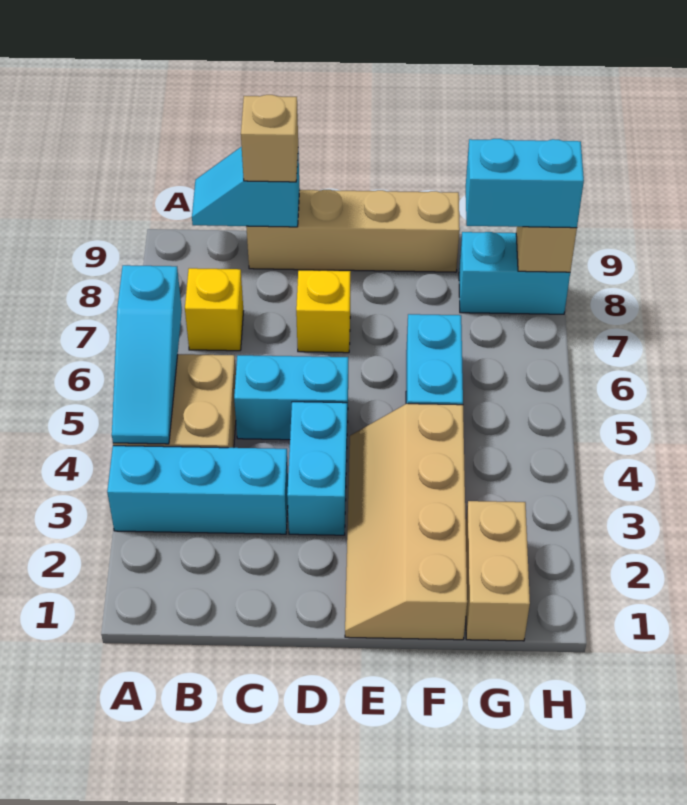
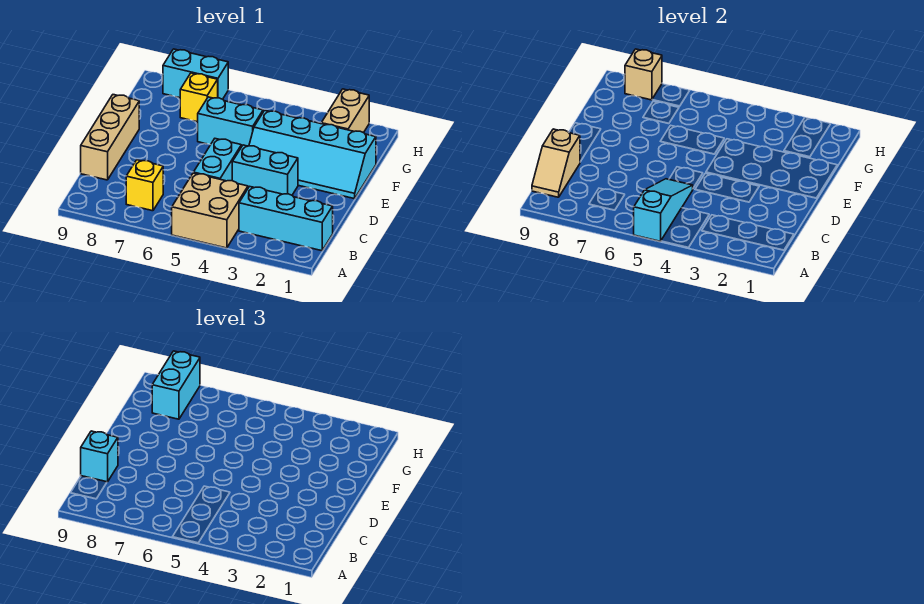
cyan 1x3 brick [107,446,288,534] -> cyan 1x3 brick turned to [239,186,333,251]
cyan 1x3 slope [112,265,182,444] -> cyan 1x3 slope turned to [634,179,693,241]
cyan 1x2 slope [192,146,300,227] -> tan 1x2 slope [532,129,580,197]
tan 1x4 brick [246,190,460,272] -> tan 1x3 brick [81,95,139,180]
tan 1x1 brick [241,95,298,182] -> cyan 1x1 brick [81,431,118,482]
yellow 1x1 brick [296,270,351,353] -> yellow 1x1 brick moved to [180,73,218,122]
tan 2x4 slope [345,404,467,640] -> cyan 2x4 slope [249,110,376,199]
tan 1x2 brick [466,501,530,641] -> tan 1x2 brick turned to [321,89,369,133]
cyan 1x2 brick [459,232,570,314] -> cyan 1x2 brick turned to [163,49,228,99]

